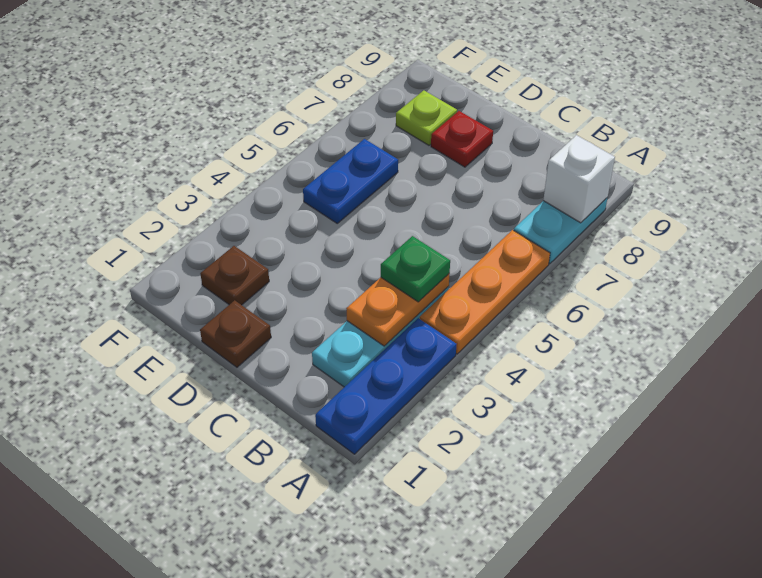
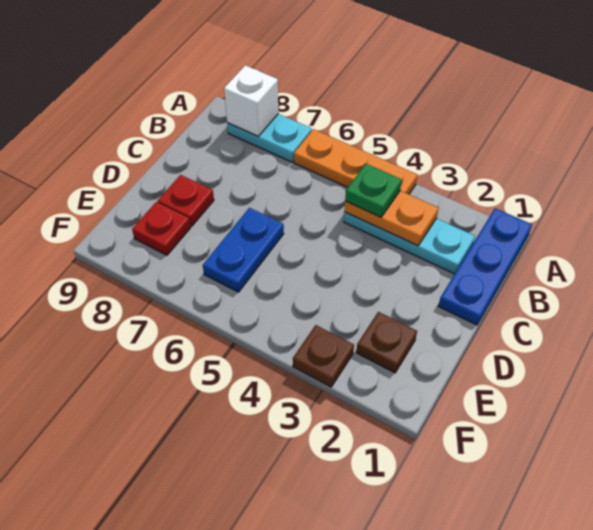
blue 1x3 plate [315,318,457,454] -> blue 1x3 plate turned to [439,208,532,325]
brown 1x1 plate [200,300,271,367] -> brown 1x1 plate moved to [293,325,354,387]
blue 1x2 plate [303,139,398,223] -> blue 1x2 plate turned to [203,208,284,292]
lime 1x1 plate [396,90,457,145] -> red 1x1 plate [132,202,190,255]

